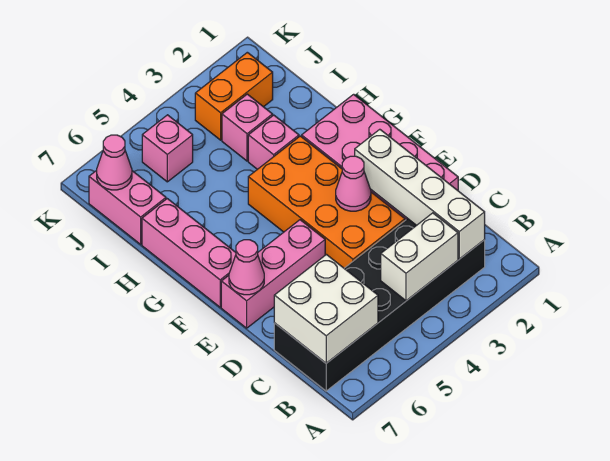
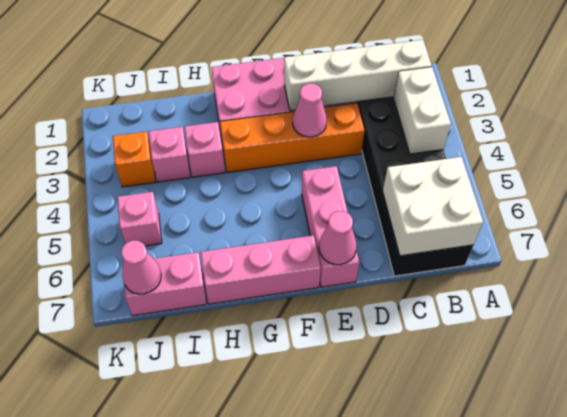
orange 2x4 brick [248,136,405,268] -> orange 1x4 brick [220,103,365,173]
orange 1x2 brick [195,52,273,140] -> orange 1x1 brick [113,131,155,187]

